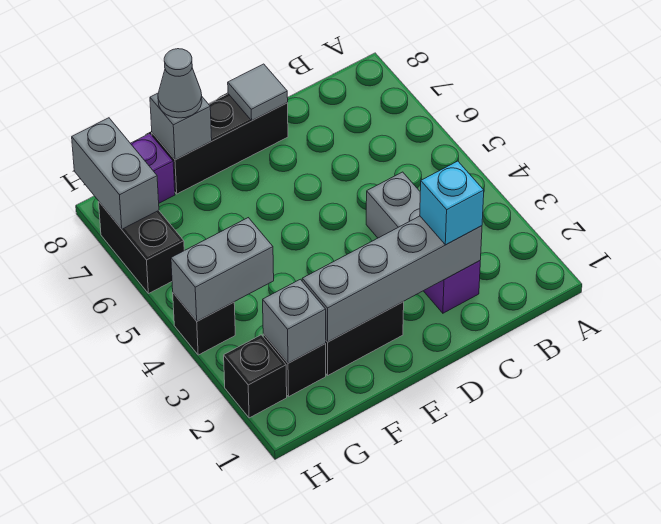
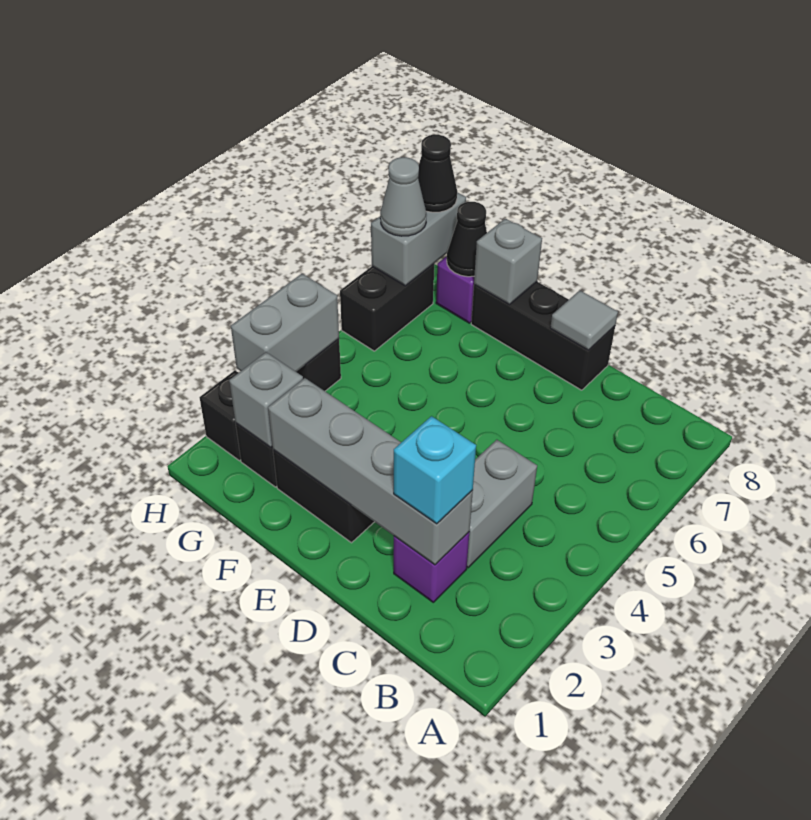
grey 1x1 cone [158,49,202,118] -> grey 1x1 cone moved to [380,157,427,236]
grey 1x2 brick [171,218,274,321] -> grey 1x2 brick turned to [231,274,339,372]
none -> black 1x1 cone [447,202,487,277]
none -> black 1x1 cone [418,135,457,212]

